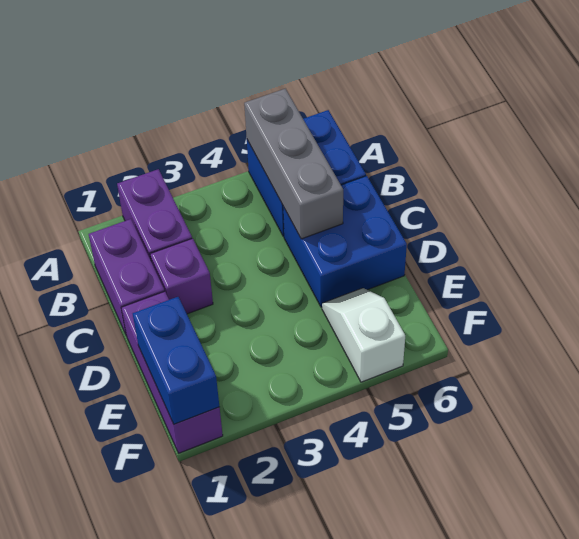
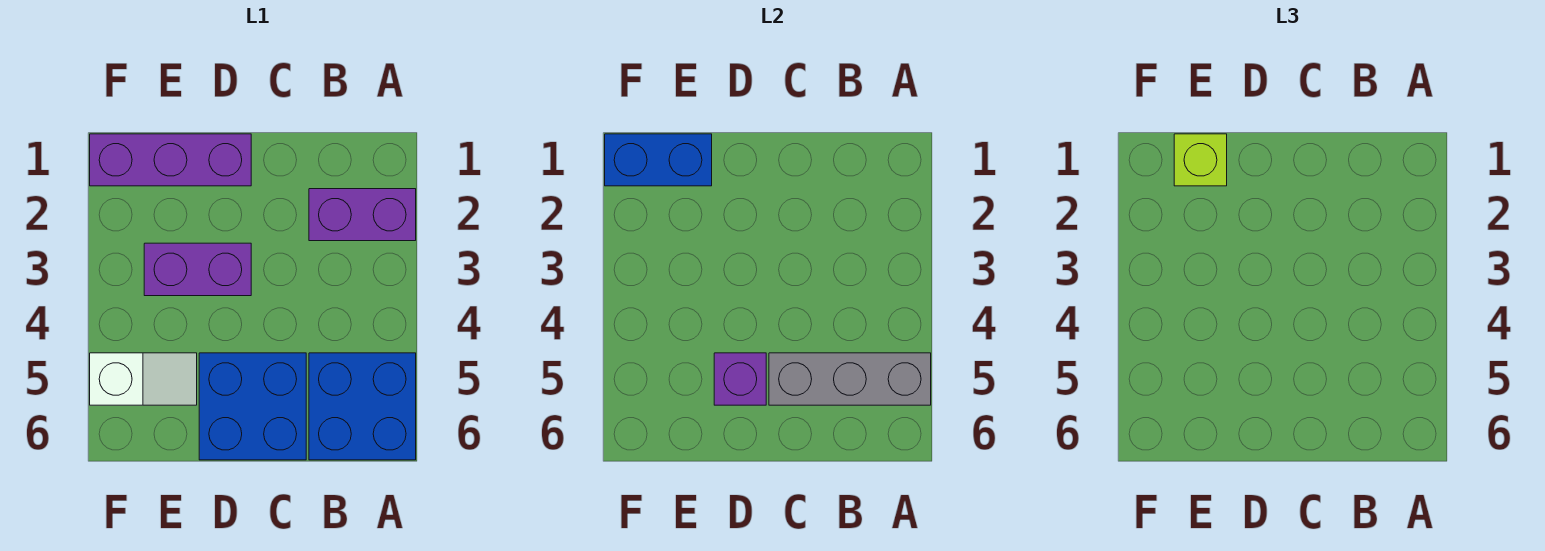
purple 1x2 brick [89,219,164,336] -> purple 1x2 brick moved to [144,243,251,296]
purple 1x1 brick [150,238,213,314] -> purple 1x1 brick moved to [714,353,766,405]
none -> lime 1x1 brick [1174,134,1227,186]

